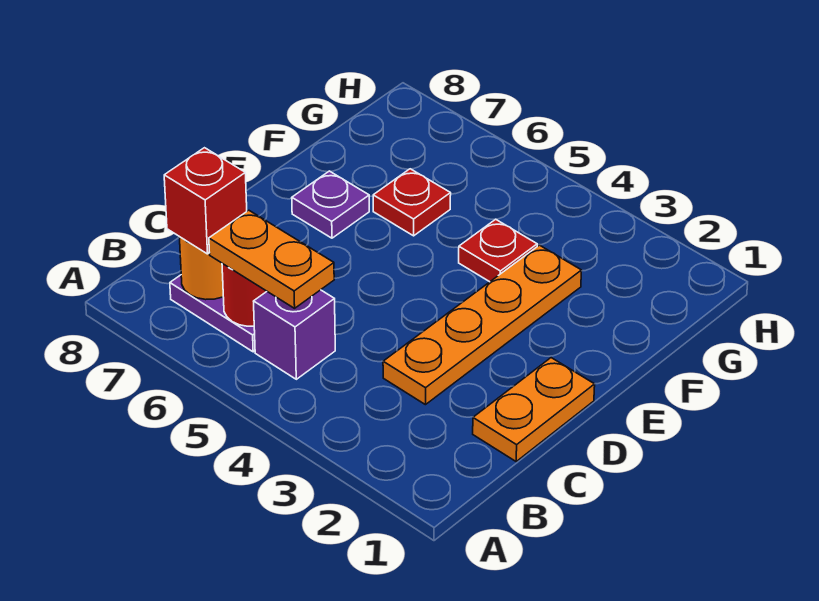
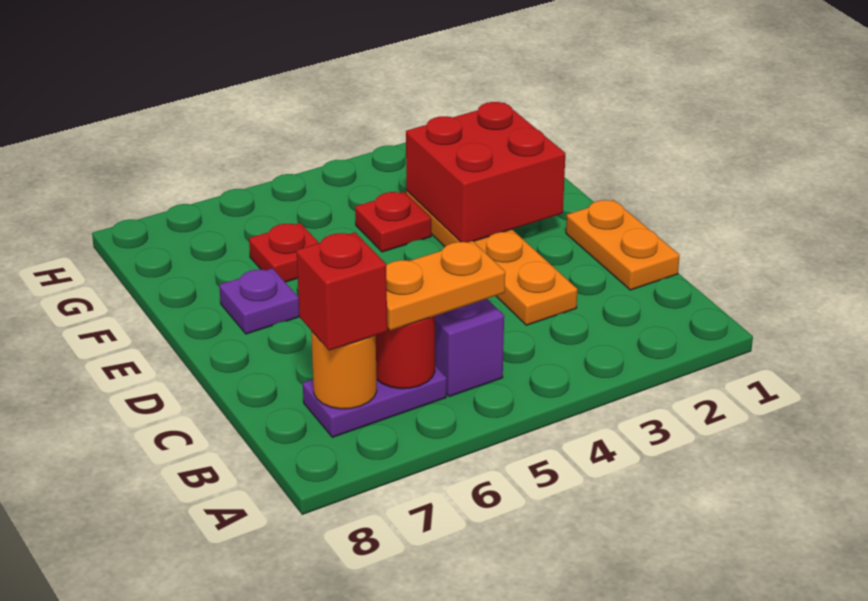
none -> red 2x2 brick [406,102,565,243]

